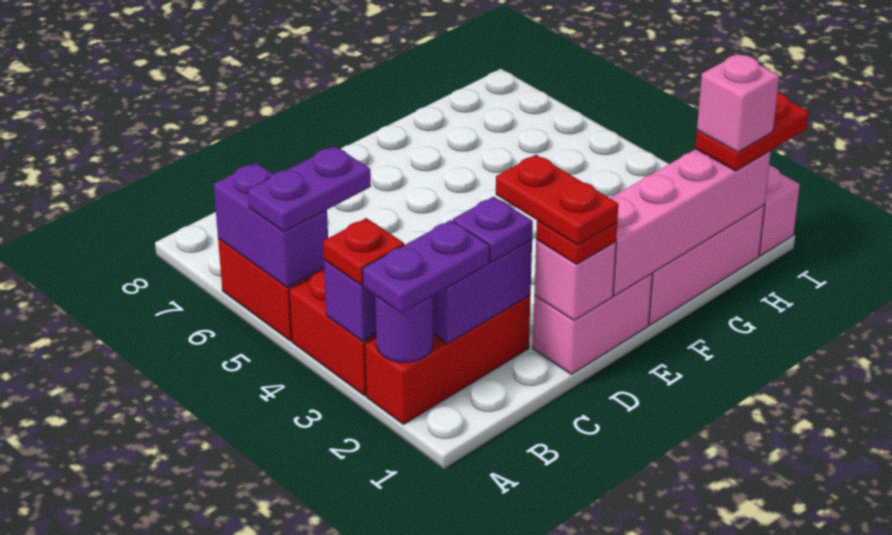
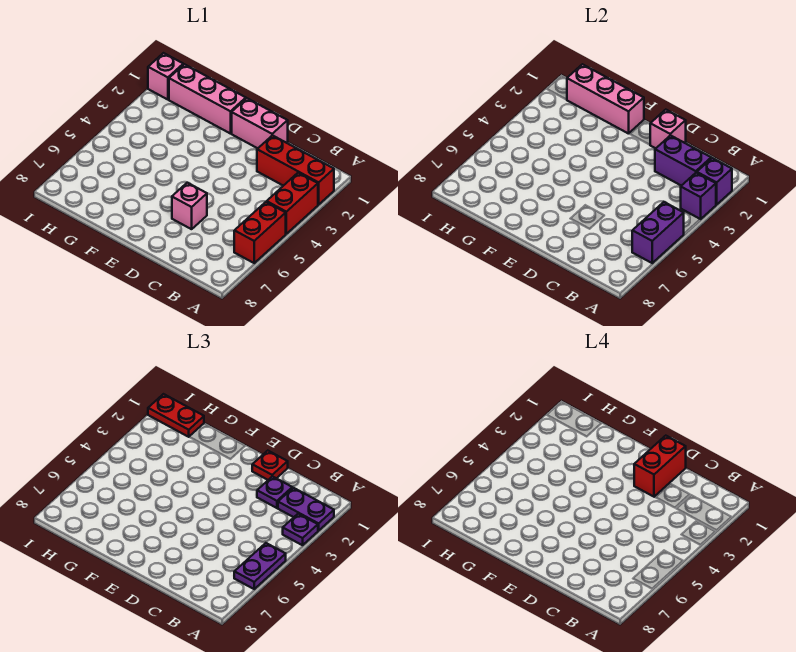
purple 1x1 round brick [375,295,433,362] -> purple 1x1 brick [697,158,732,205]
red 1x1 plate [323,218,404,285] -> purple 1x1 plate [283,514,318,545]
purple 1x2 plate [248,146,371,232] -> purple 1x2 plate turned to [234,543,286,589]
red 1x2 plate [496,155,618,245] -> red 1x2 brick [634,436,686,497]
pink 1x4 brick [610,149,771,296] -> pink 1x3 brick [567,64,644,134]
pink 1x1 brick [697,54,779,152] -> pink 1x1 brick moved to [172,183,207,229]

